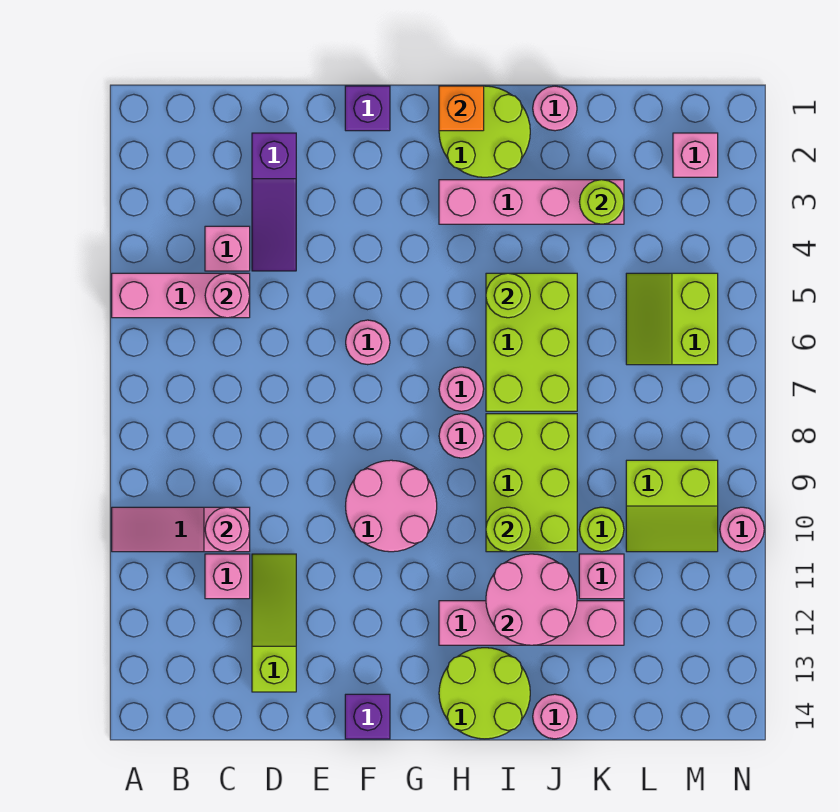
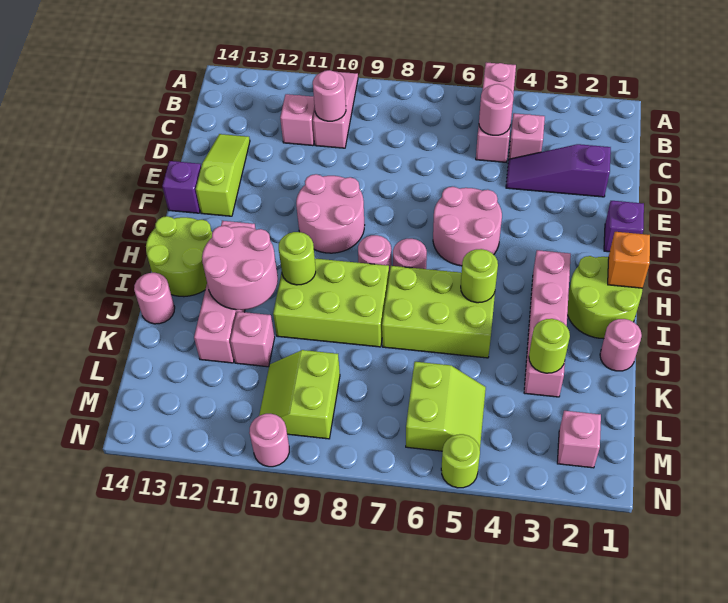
lime 1x3 slope [252,554,296,692] -> lime 1x3 slope turned to [196,134,250,216]
pink 1x1 round brick [346,320,390,365] -> pink 2x2 round brick [433,187,502,266]
lime 1x1 round brick [579,507,624,552] -> lime 1x1 round brick moved to [441,434,480,488]
lime 2x2 slope [626,273,718,365] -> lime 2x2 slope turned to [406,362,486,451]

